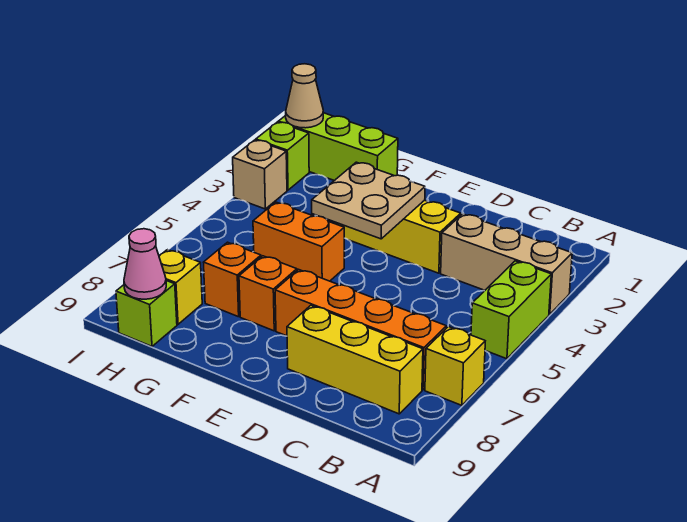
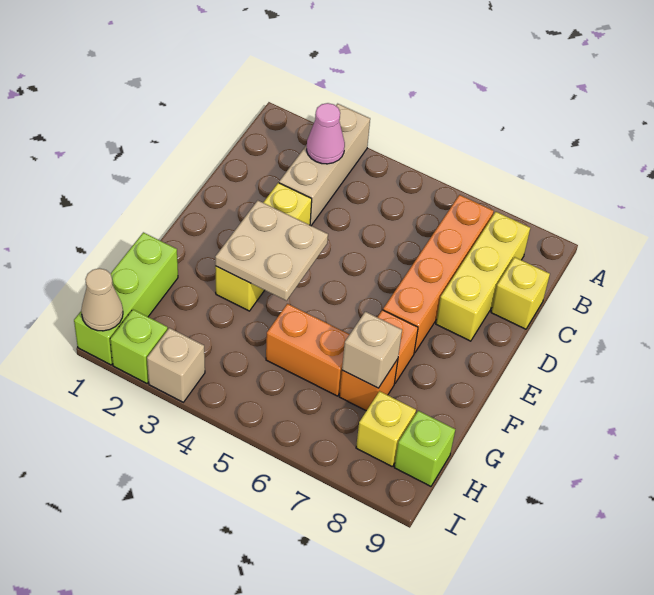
lime 1x2 brick [471,261,551,359] -> none
yellow 1x1 brick [425,327,485,405] -> yellow 1x1 brick moved to [491,257,550,329]
orange 1x2 brick [253,202,344,281] -> orange 1x2 brick turned to [266,304,350,396]
none -> tan 1x1 brick [342,312,402,388]
pink 1x1 cone [124,229,166,299] -> pink 1x1 cone moved to [307,103,345,164]

